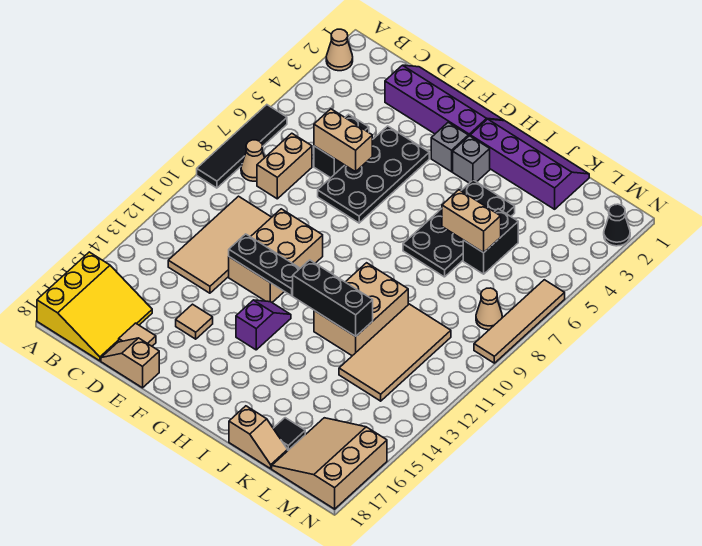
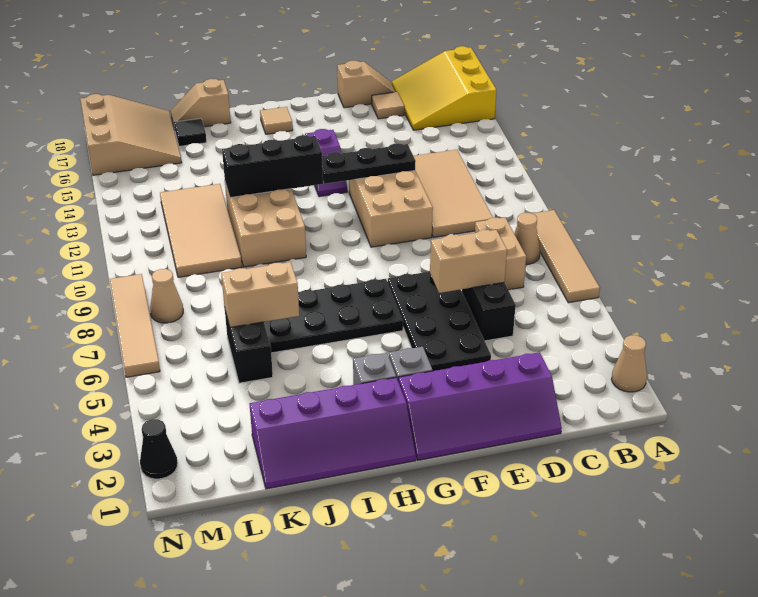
black 1x4 tile [197,105,287,188] -> tan 1x4 tile [532,210,600,303]
tan 1x1 tile [176,304,213,339] -> tan 1x1 tile moved to [260,107,293,134]
black 2x4 plate [403,180,515,277] -> black 2x4 plate turned to [264,279,403,353]

